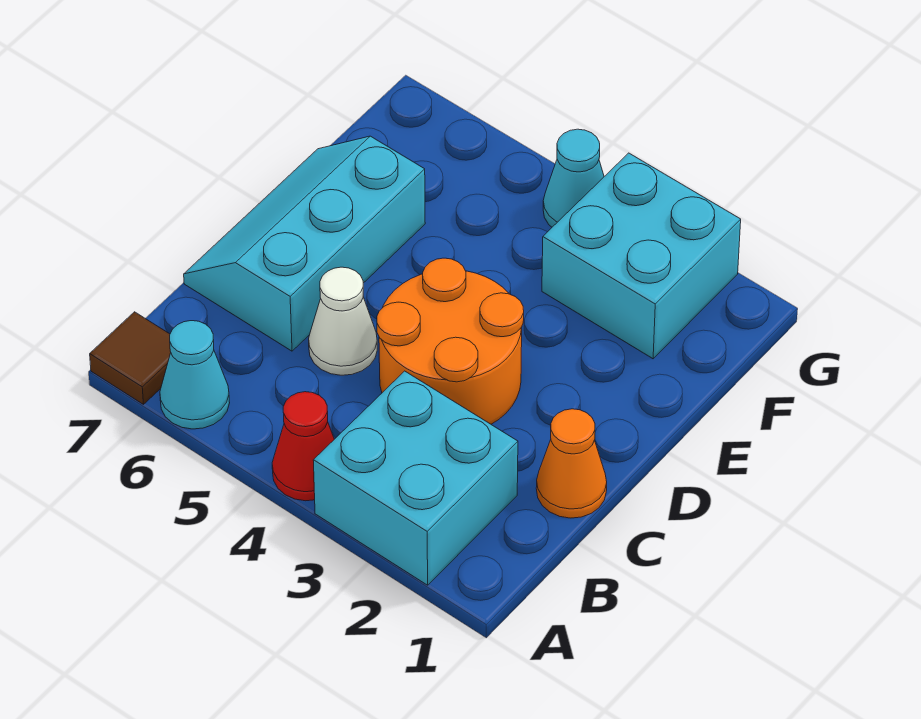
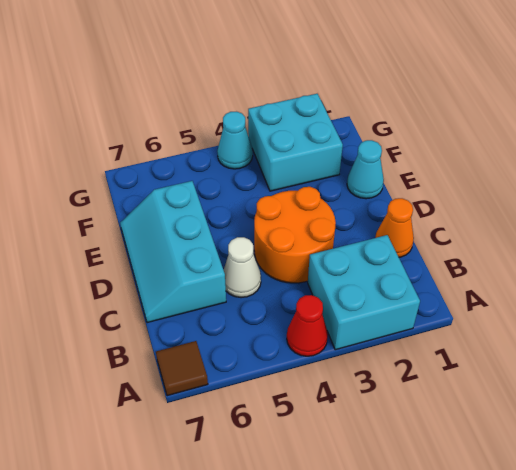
cyan 1x1 cone [160,321,230,429] -> cyan 1x1 cone moved to [347,140,384,199]

